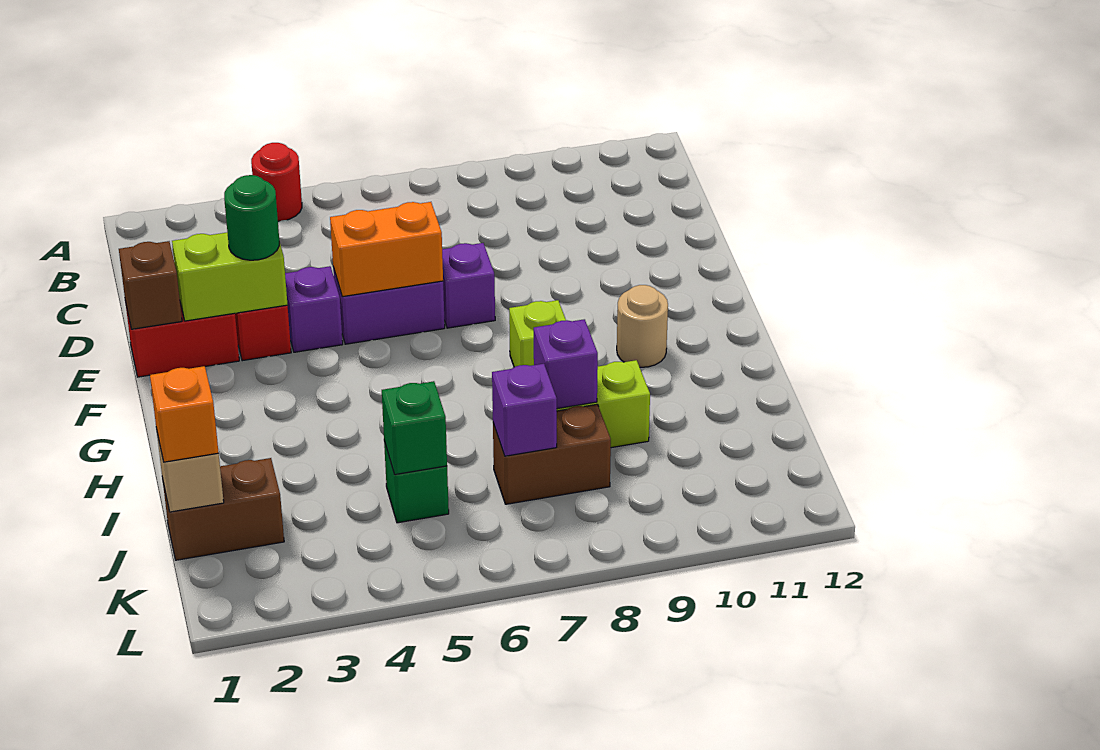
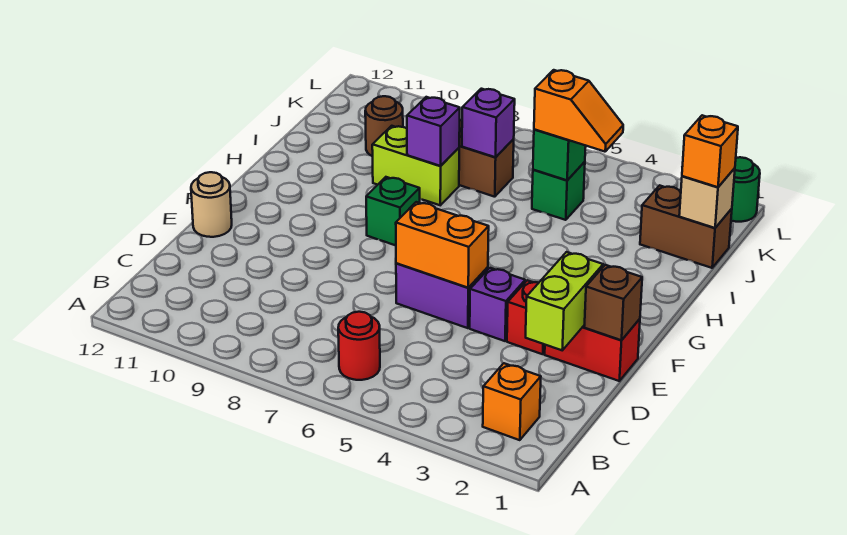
red 1x1 round brick [251,143,302,221] -> red 1x1 round brick moved to [338,312,380,380]
none -> orange 1x1 brick [483,363,541,440]
lime 1x2 brick [172,233,287,321] -> lime 1x2 brick turned to [526,252,603,350]
green 1x1 round brick [224,175,279,260] -> green 1x1 round brick moved to [731,157,760,222]
purple 1x1 brick [442,243,495,328] -> none
lime 1x1 brick [509,300,566,367] -> green 1x1 brick [366,177,420,245]
tan 1x1 round brick [617,285,668,367] -> tan 1x1 round brick moved to [191,172,232,237]
none -> orange 1x2 slope [534,70,623,152]
none -> brown 1x1 round brick [365,96,403,156]

